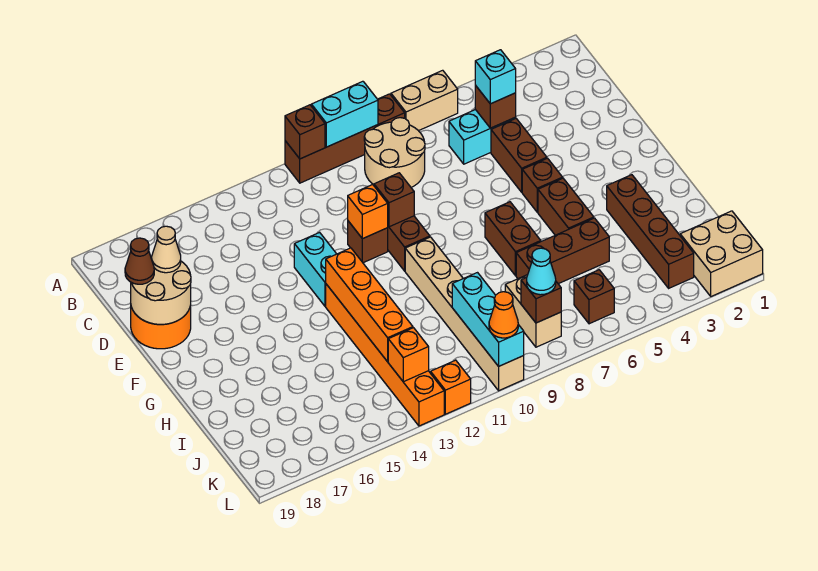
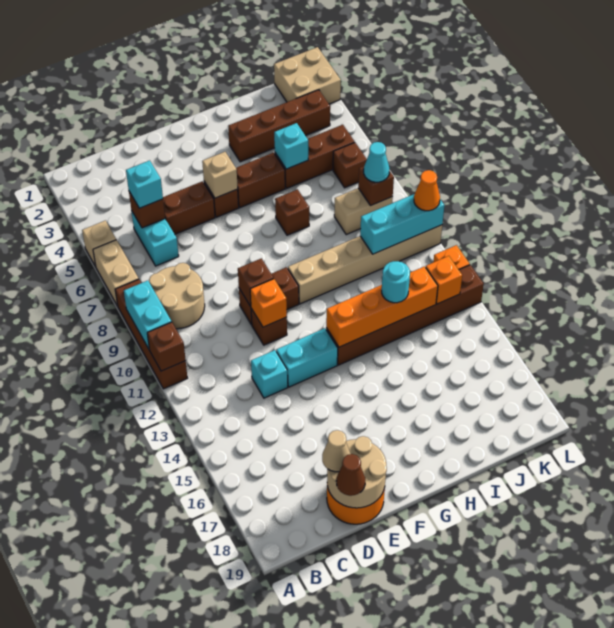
none -> tan 1x1 brick [82,221,116,267]
none -> cyan 1x1 brick [251,350,288,398]
none -> tan 1x1 brick [202,152,238,198]
brown 1x2 brick [485,202,541,276] -> brown 1x1 brick [275,189,309,235]
orange 1x6 brick [326,284,444,426] -> brown 1x6 brick [326,265,484,365]
brown 1x3 brick [516,218,609,284] -> brown 1x3 brick turned to [275,125,355,189]
none -> cyan 1x1 brick [274,123,308,169]
none -> cyan 1x1 round brick [382,261,410,303]

